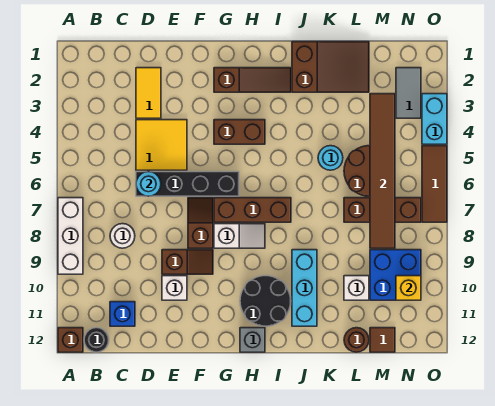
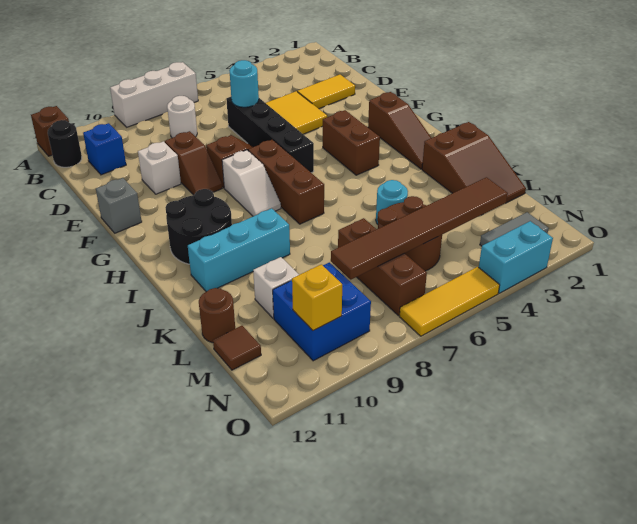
grey 1x1 brick [240,328,265,352] -> grey 1x1 brick moved to [96,178,142,233]
brown 1x3 tile [422,146,447,222] -> yellow 1x3 tile [399,267,500,336]

